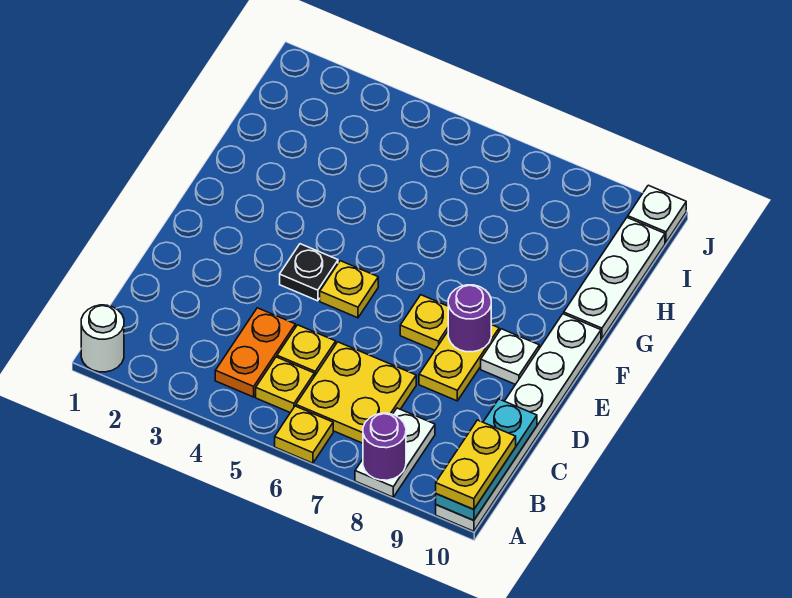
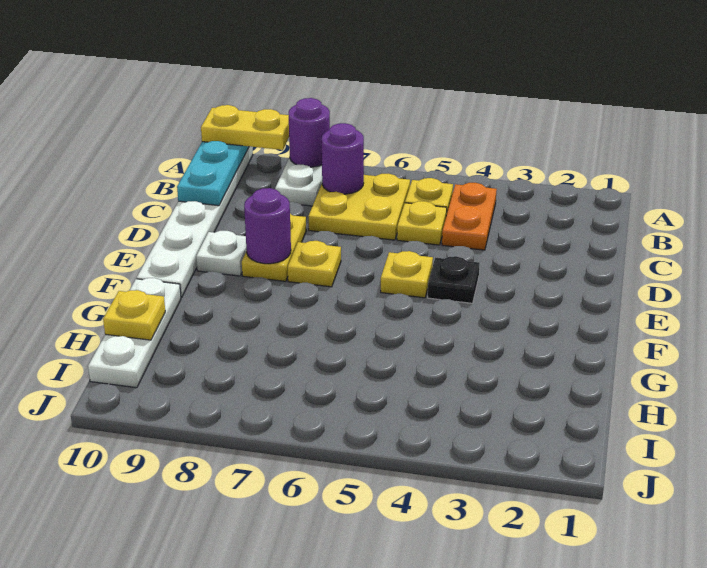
white 1x1 round brick [81,305,124,372] -> none
yellow 1x1 plate [275,406,333,463] -> yellow 1x1 plate moved to [103,290,165,340]
yellow 1x2 plate [436,420,516,509] -> yellow 1x2 plate turned to [201,105,289,150]
none -> purple 1x1 round brick [322,123,364,194]
white 1x1 plate [628,185,686,242] -> none

